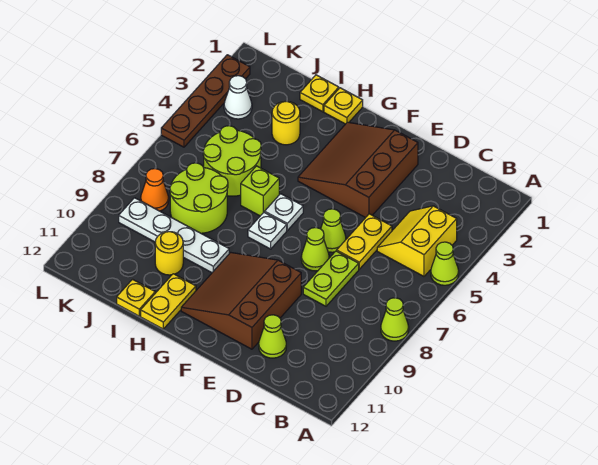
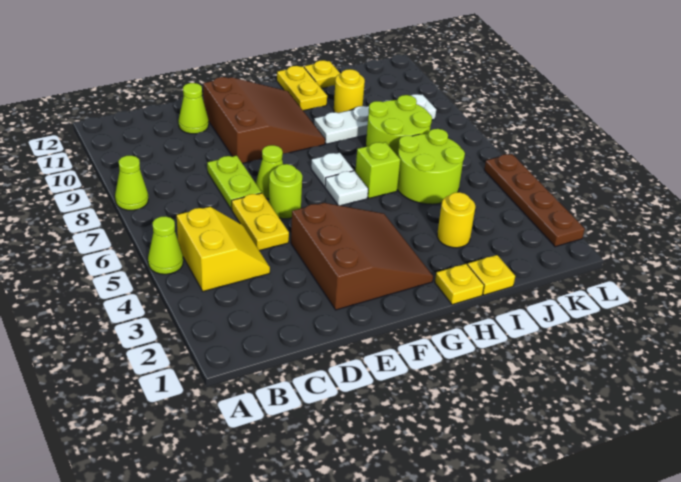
lime 1x1 cone [321,209,346,252] -> lime 1x1 round brick [269,164,302,219]
white 1x1 cone [224,76,252,119] -> none
orange 1x1 cone [141,169,169,211] -> none

